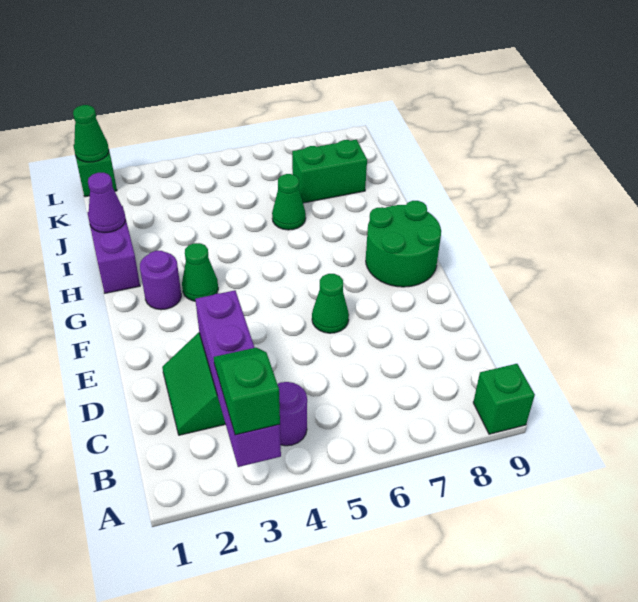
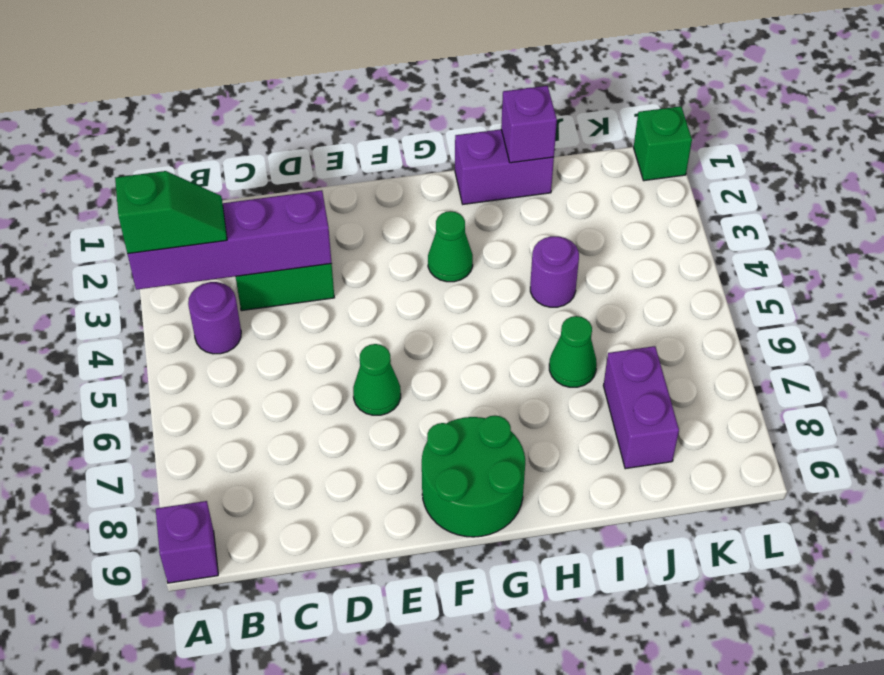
green 1x1 brick [473,364,535,434] -> purple 1x1 brick [156,501,218,583]
purple 1x1 round brick [140,251,181,310] -> purple 1x1 round brick moved to [530,236,579,307]
purple 1x1 cone [88,173,125,233] -> purple 1x1 brick [501,86,557,163]
green 1x2 brick [292,140,367,203] -> purple 1x2 brick [603,346,679,469]
green 1x1 cone [73,105,109,162] -> none

